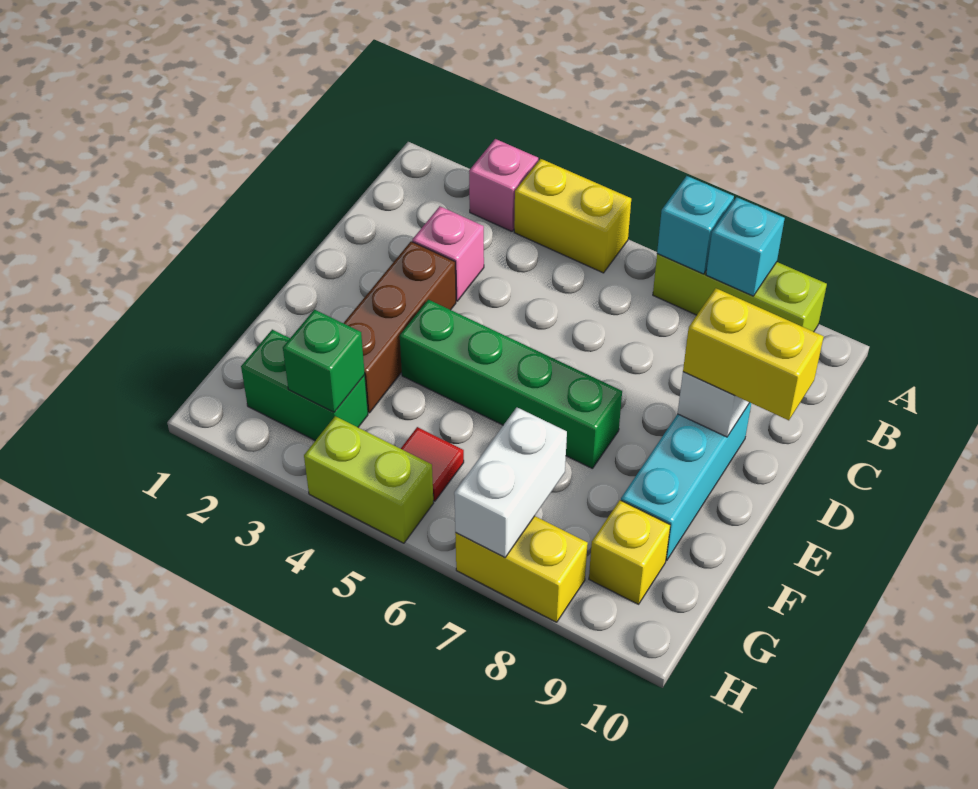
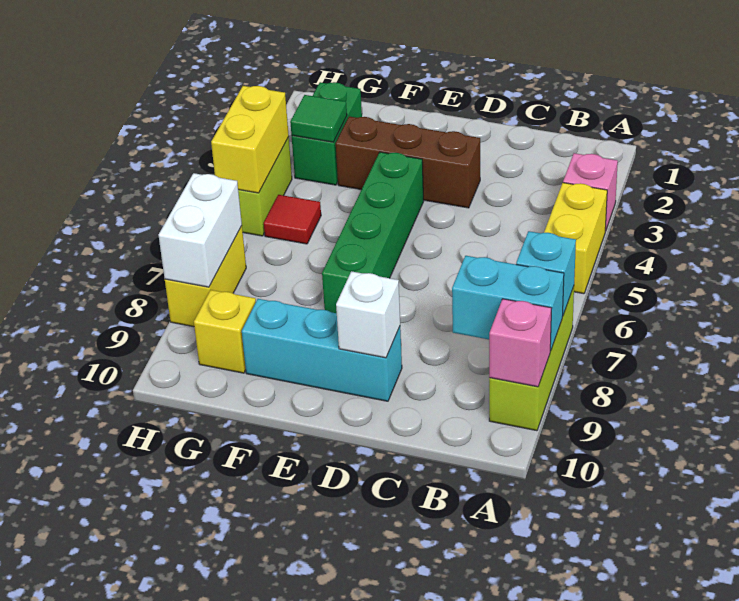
cyan 1x1 brick [706,197,785,296] -> cyan 1x2 brick [452,256,564,351]
pink 1x1 brick [412,206,484,301] -> pink 1x1 brick moved to [489,299,552,387]
yellow 1x2 brick [683,288,824,420] -> yellow 1x2 brick moved to [211,86,289,193]
green 1x1 brick [283,309,365,412] -> green 1x1 tile [290,95,347,142]
white 1x2 brick [454,408,567,558] -> white 1x2 brick turned to [159,173,242,287]

